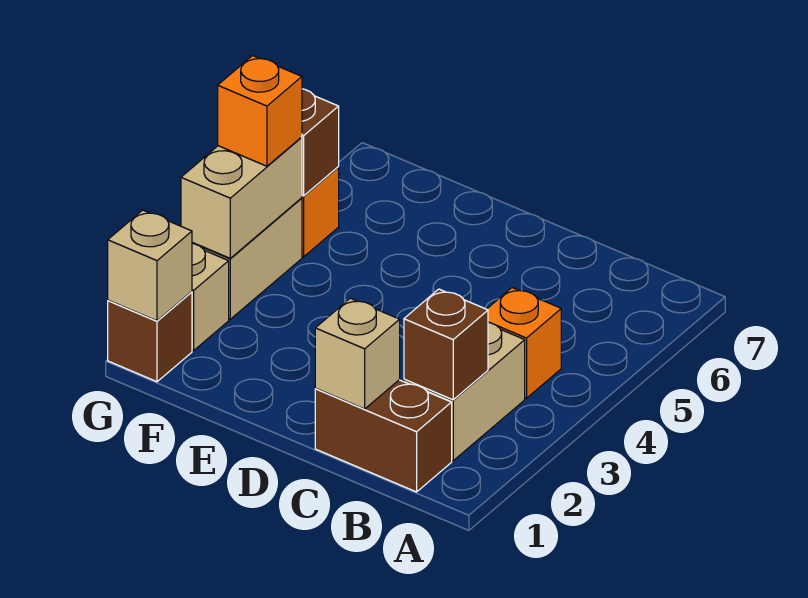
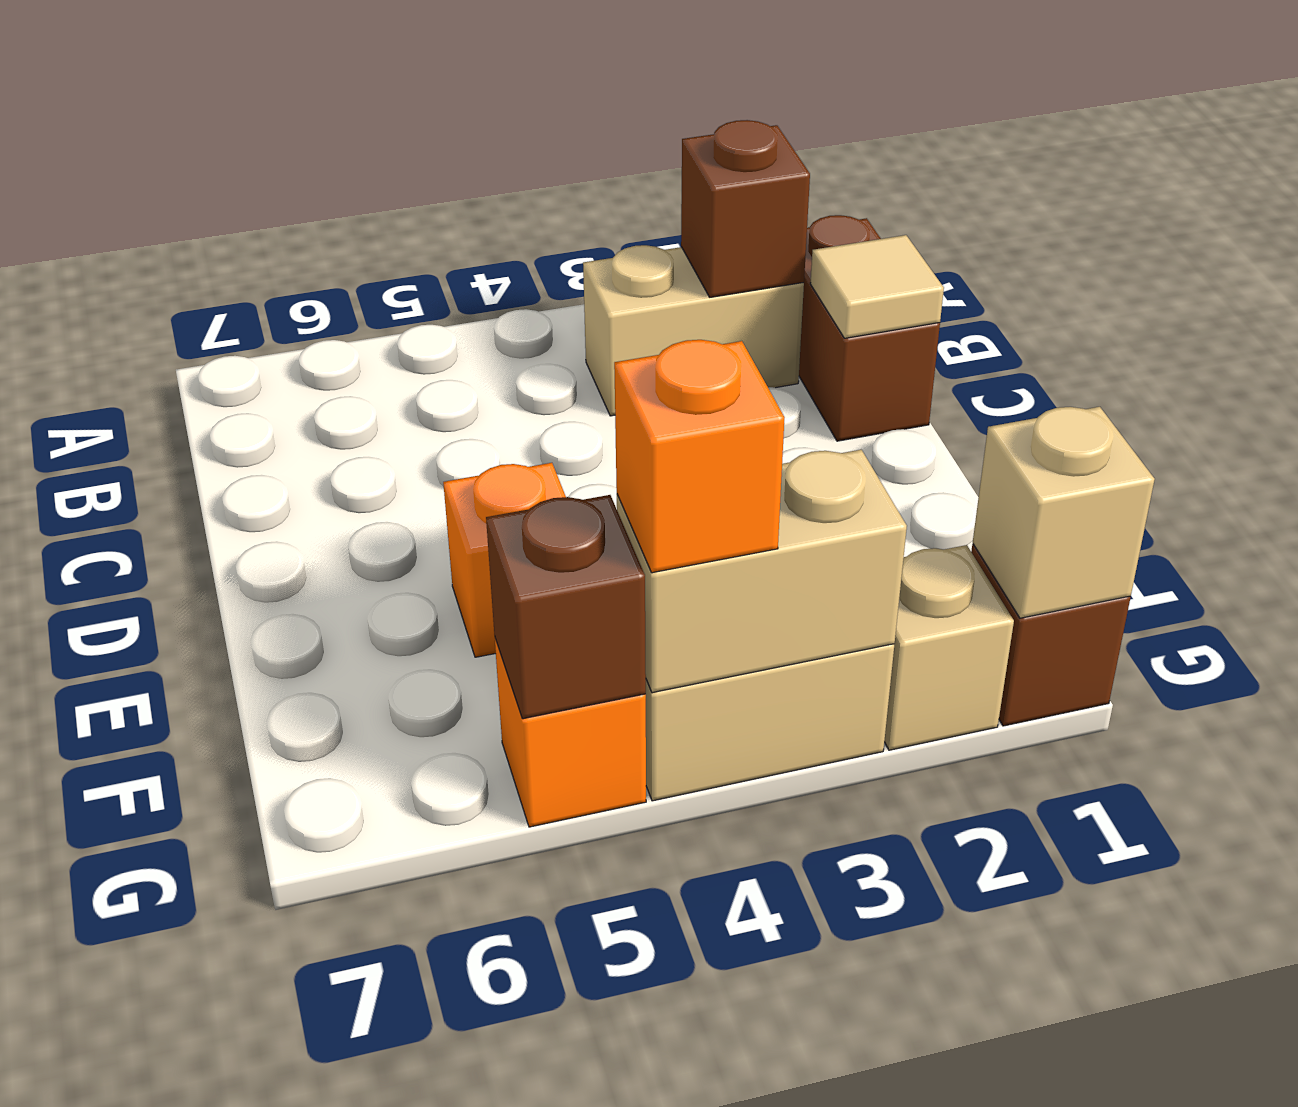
orange 1x1 brick [487,288,561,398] -> orange 1x1 brick moved to [443,463,566,657]
tan 1x1 brick [315,298,400,409] -> tan 1x1 tile [810,235,944,338]

